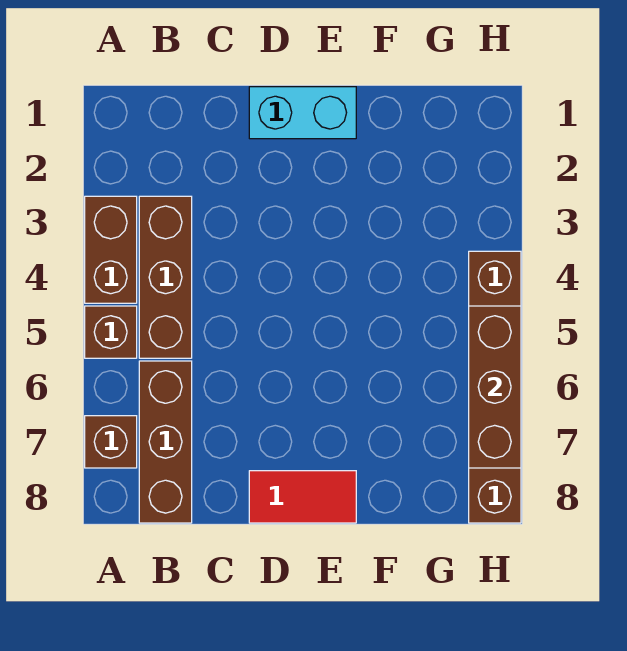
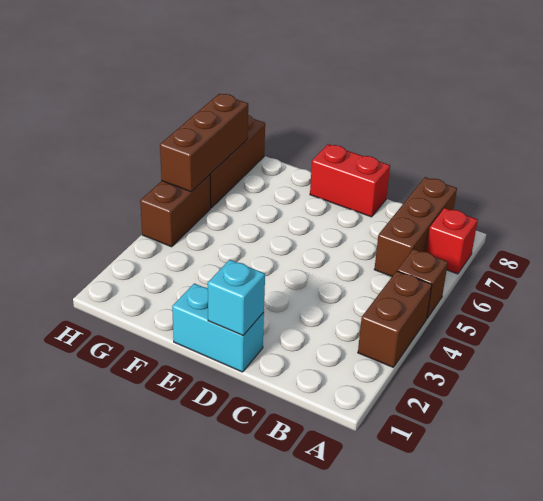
brown 1x1 brick [85,416,137,468] -> red 1x1 brick [426,208,478,274]
brown 1x3 brick [139,196,192,358] -> none
none -> cyan 1x1 brick [208,260,265,335]
red 1x2 tile [249,471,356,523] -> red 1x2 brick [310,144,390,217]

